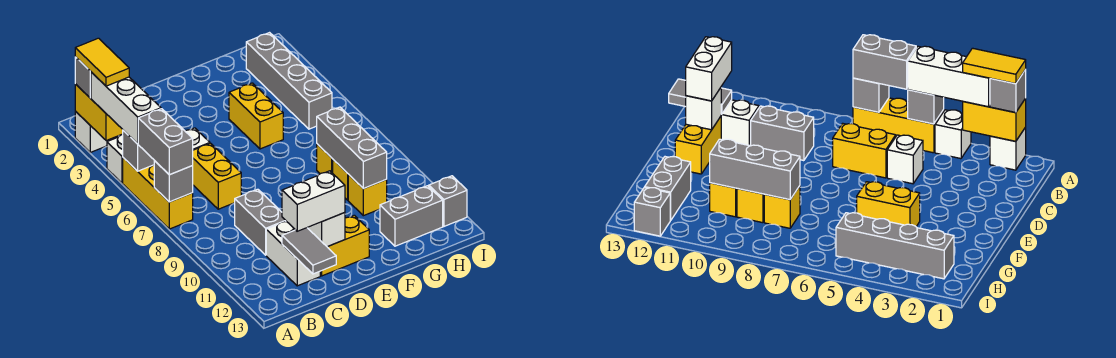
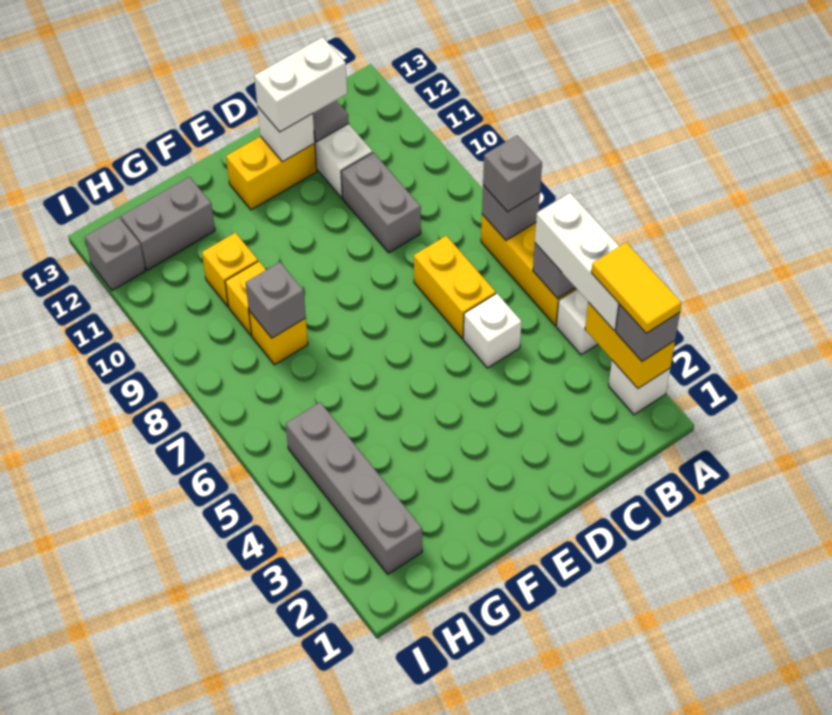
grey 1x2 brick [138,109,193,175] -> grey 1x1 brick [483,135,542,212]
yellow 1x2 brick [229,83,283,149] -> none
grey 1x3 brick [317,107,387,189] -> grey 1x1 brick [246,262,306,338]

